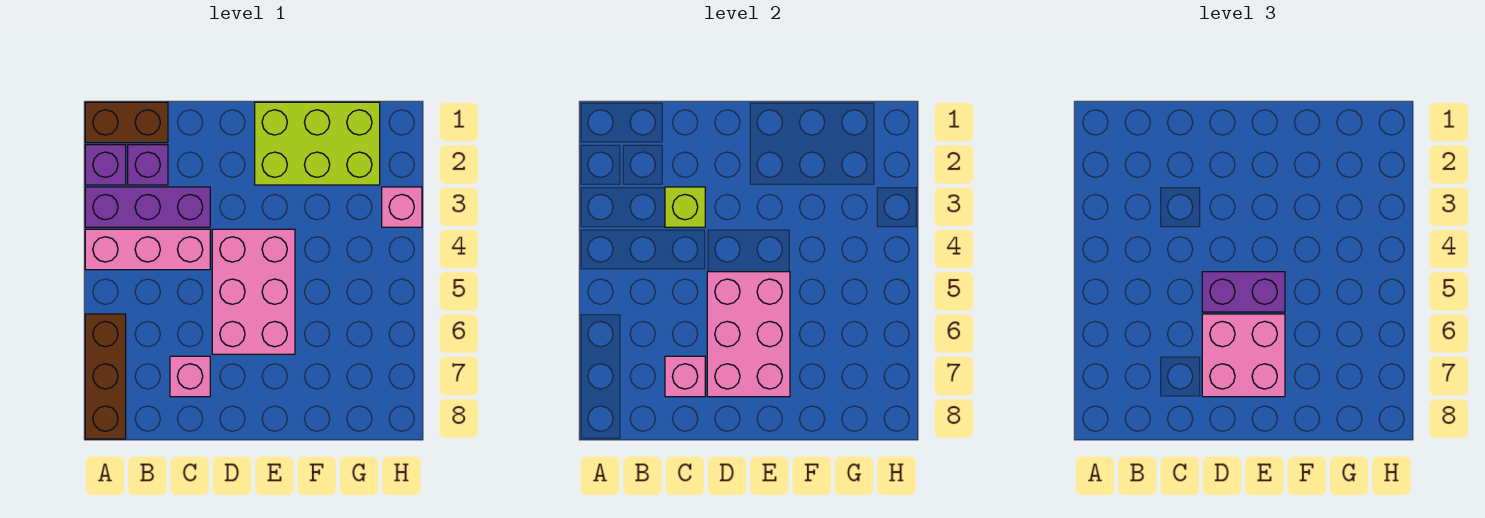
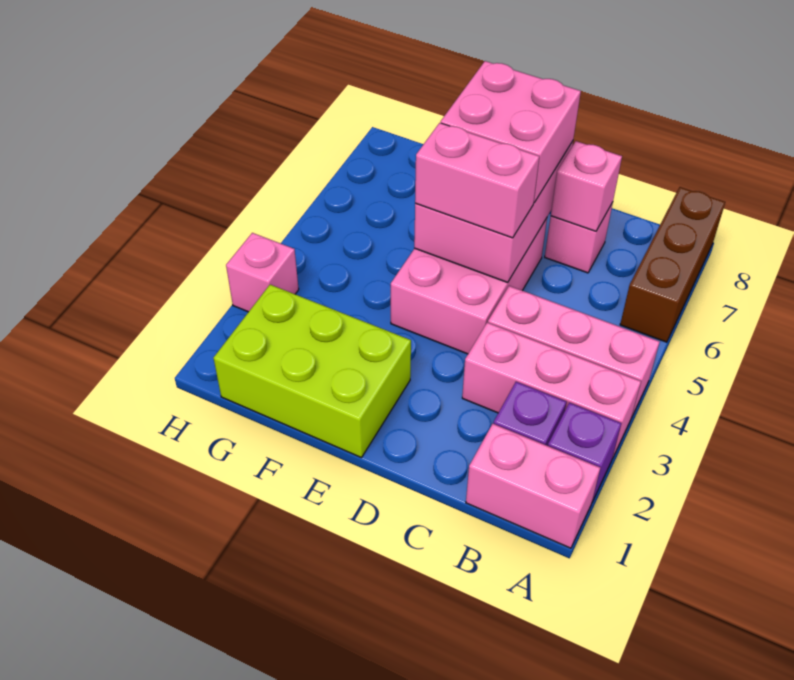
brown 1x2 brick [85,102,168,143] -> pink 1x2 brick [466,424,600,548]
purple 1x3 brick [85,187,210,227] -> pink 1x3 brick [462,322,641,459]
lime 1x1 brick [665,187,705,227] -> none
purple 1x2 brick [1202,272,1285,312] -> pink 1x2 brick [415,123,539,238]

